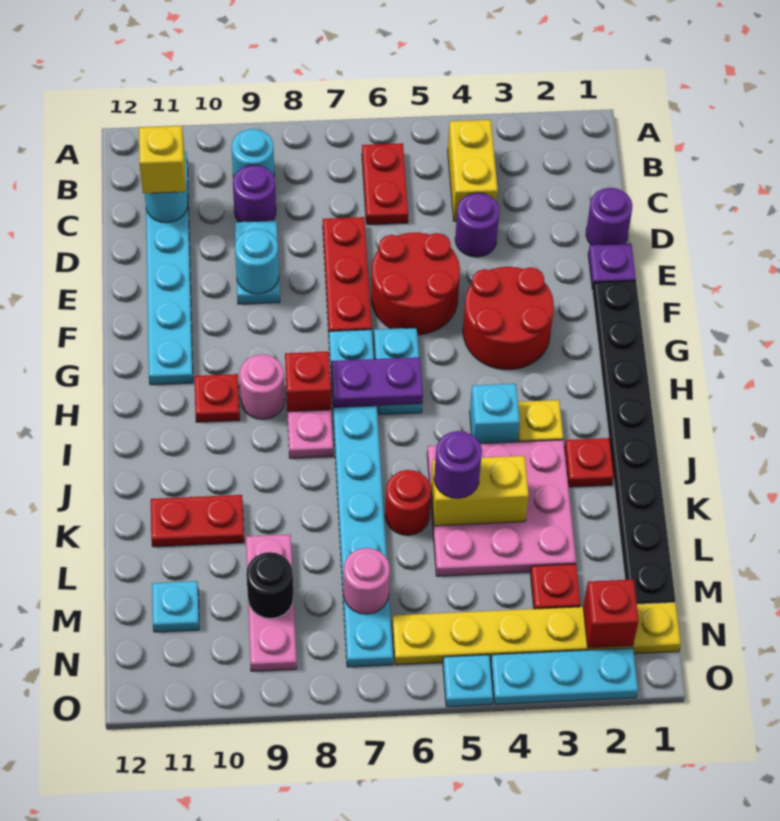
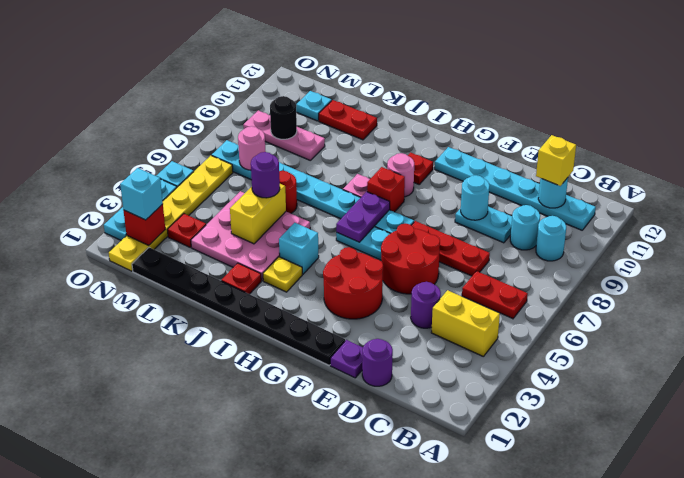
purple 1x1 round brick [233,165,276,222] -> cyan 1x1 round brick [510,205,540,250]
red 1x2 plate [151,495,244,547] -> red 1x2 plate turned to [319,100,377,140]
none -> cyan 1x1 brick [120,168,163,220]

